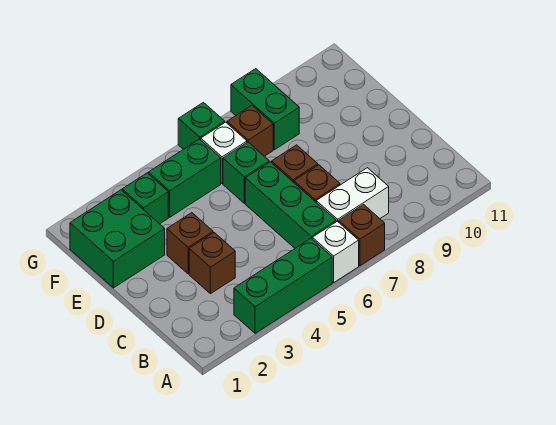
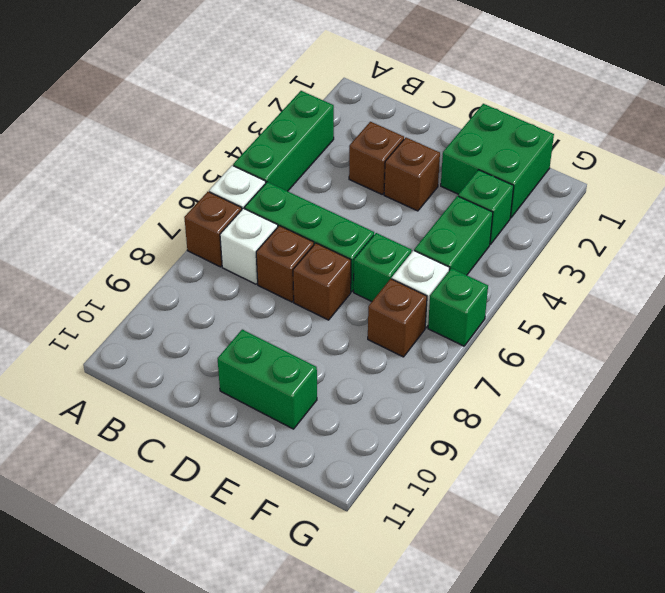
white 1x2 brick [316,168,389,222] -> white 1x1 brick [220,208,278,284]
green 1x2 brick [231,69,299,150] -> green 1x2 brick moved to [218,329,317,429]

